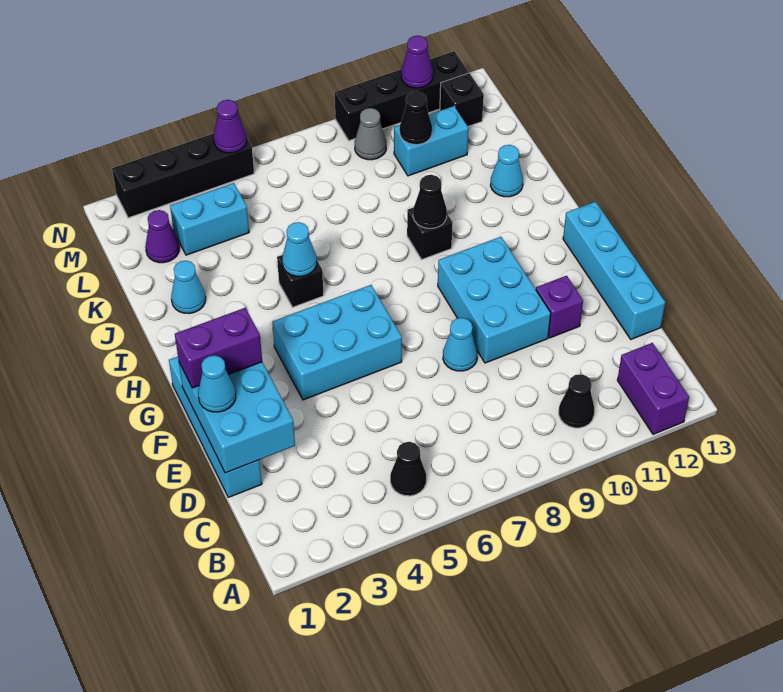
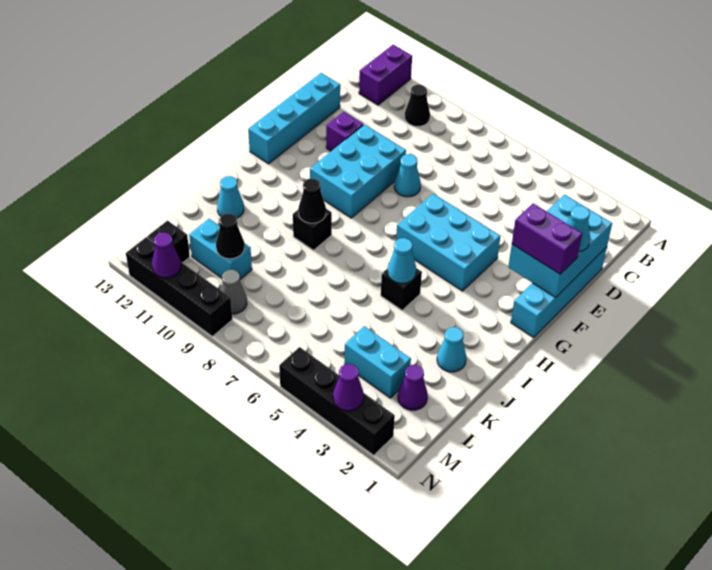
black 1x1 cone [390,442,426,496] -> none
purple 1x1 cone [214,100,247,153] -> purple 1x1 cone moved to [333,364,364,411]

